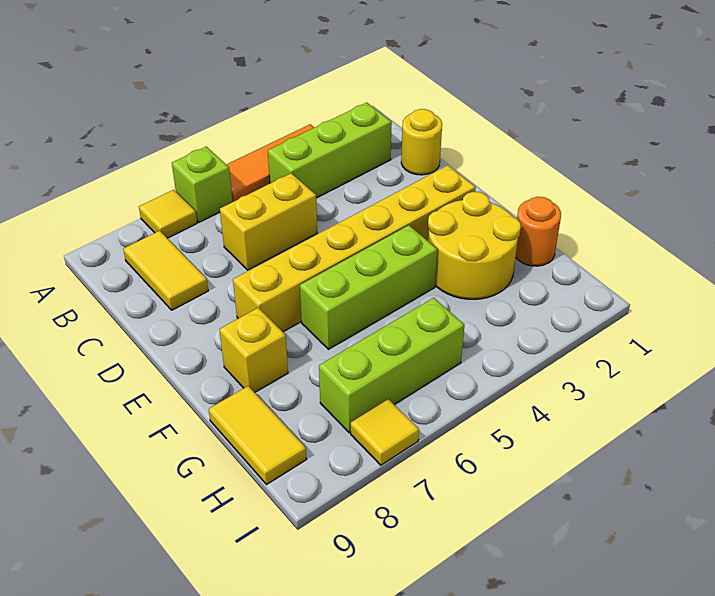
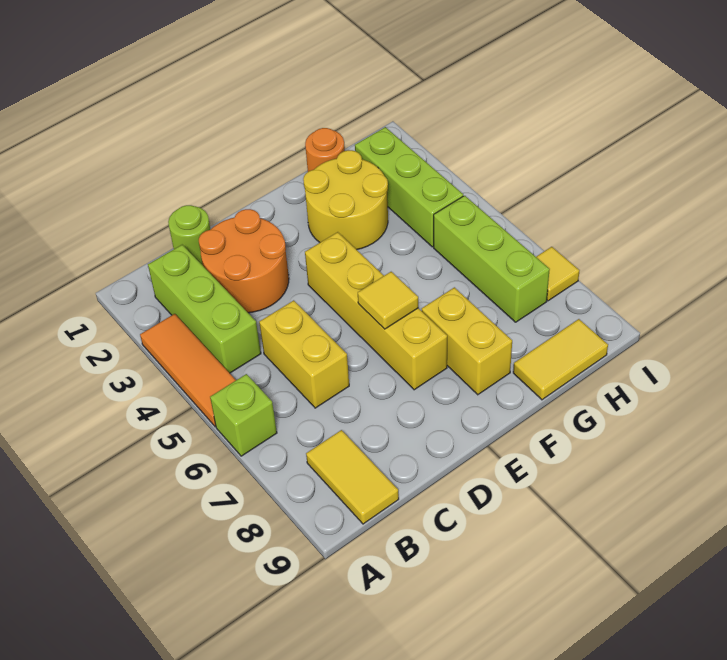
yellow 1x1 tile [139,190,197,238] -> yellow 1x1 tile moved to [358,272,418,329]
yellow 1x2 tile [123,231,208,310] -> yellow 1x2 tile turned to [306,430,399,524]
yellow 1x1 round brick [401,109,442,175] -> lime 1x1 round brick [168,205,211,265]
none -> orange 2x2 round brick [199,209,289,313]
yellow 1x6 brick [233,165,476,332] -> yellow 1x4 brick [305,232,447,390]
lime 1x3 brick [300,225,437,349] -> lime 1x3 brick moved to [355,127,463,247]
yellow 1x1 brick [219,308,288,392] -> yellow 1x2 brick [422,287,512,395]

